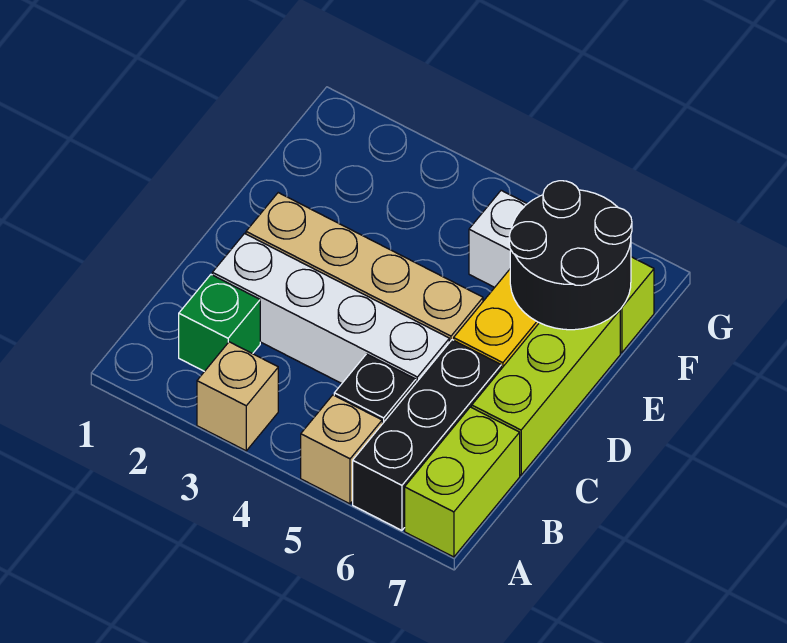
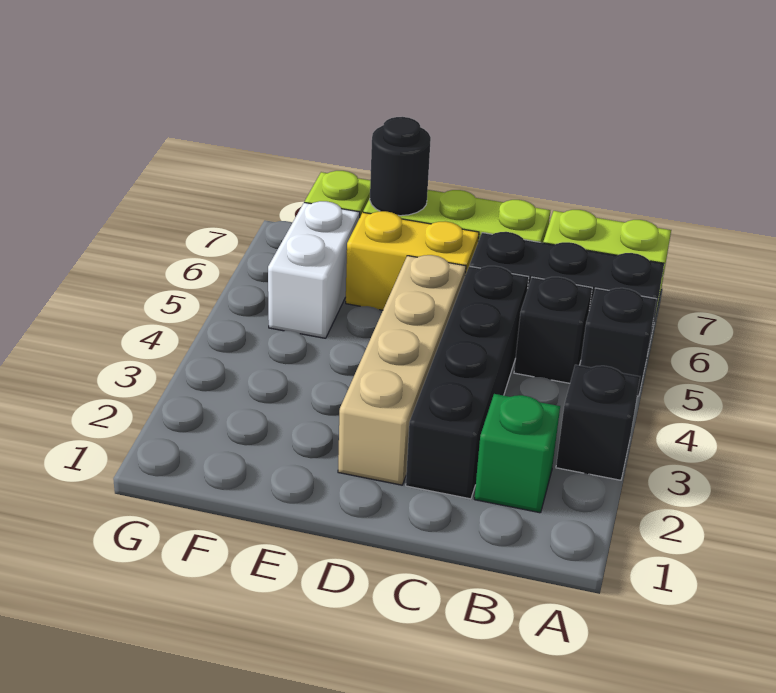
tan 1x1 brick [197,342,278,451] -> black 1x1 brick [556,365,640,480]
tan 1x1 brick [301,395,382,504] -> black 1x1 brick [580,288,657,396]
white 1x4 brick [212,234,449,383] -> black 1x4 brick [406,266,529,499]
black 2x2 round brick [509,181,632,330] -> black 1x1 round brick [370,117,431,216]

